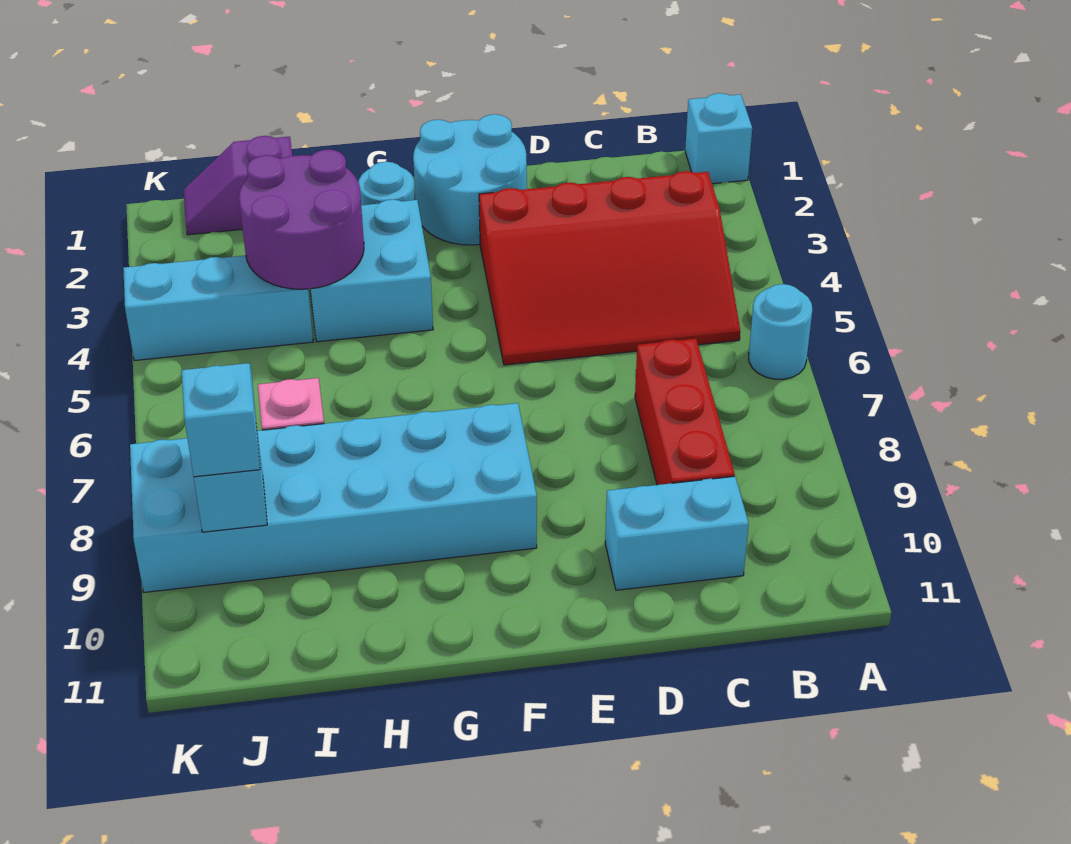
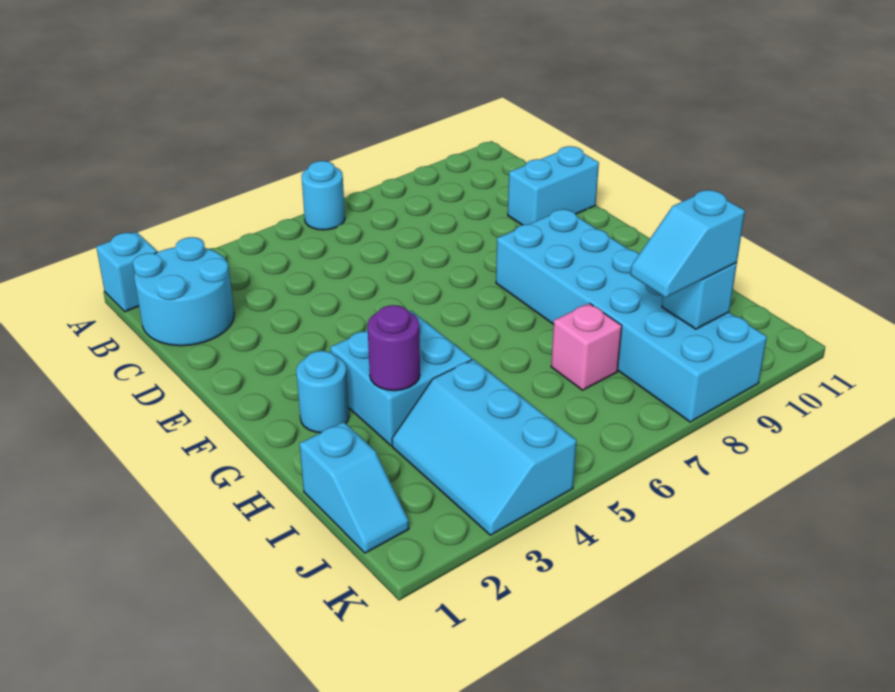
red 3x4 slope [479,171,740,365] -> none
red 1x3 brick [635,339,735,485] -> none
cyan 1x2 brick [605,476,749,590] -> cyan 1x2 brick turned to [508,146,599,225]
cyan 2x2 round brick [413,114,527,245] -> cyan 2x2 round brick moved to [133,237,234,346]
purple 2x2 round brick [239,149,364,289] -> purple 1x1 round brick [367,305,420,391]
purple 1x2 slope [184,136,292,235] -> cyan 1x2 slope [299,422,409,553]

